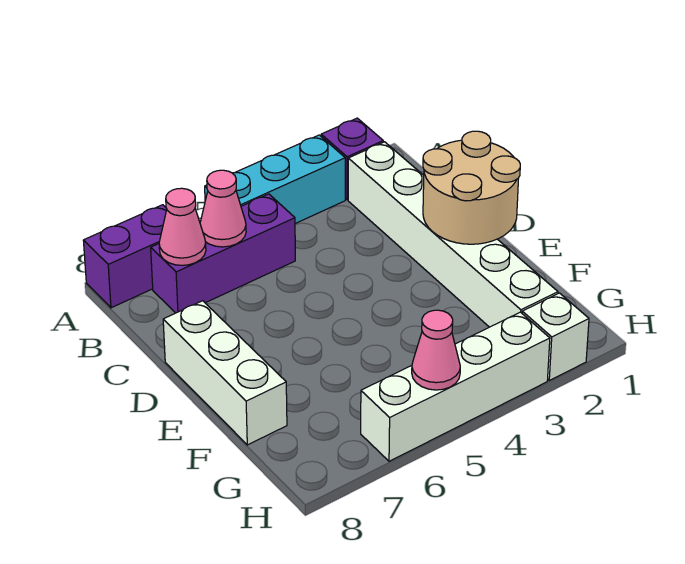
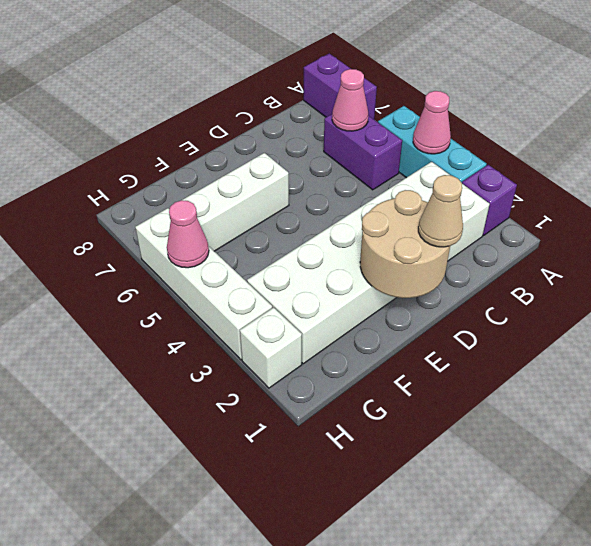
white 1x6 brick [348,142,558,327] -> white 2x6 brick [247,162,490,364]
purple 1x3 brick [151,194,295,313] -> purple 1x2 brick [324,114,402,190]
pink 1x1 cone [159,188,206,265] -> pink 1x1 cone moved to [413,91,451,154]
none -> tan 1x1 cone [418,175,463,247]
white 1x3 brick [163,301,287,445] -> white 1x3 brick moved to [183,153,289,251]

